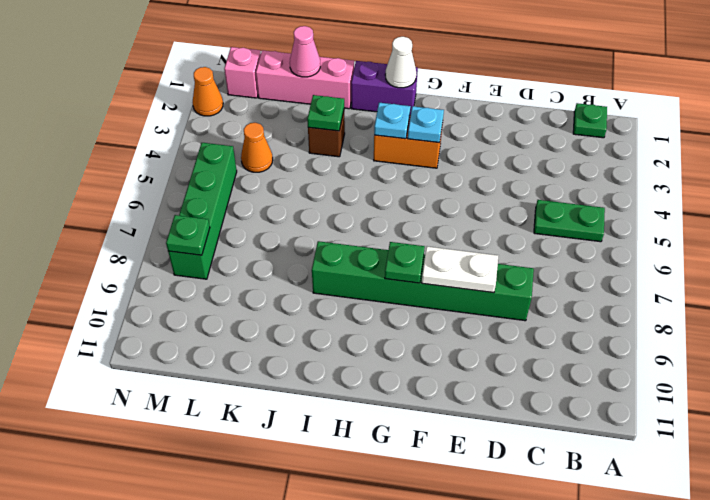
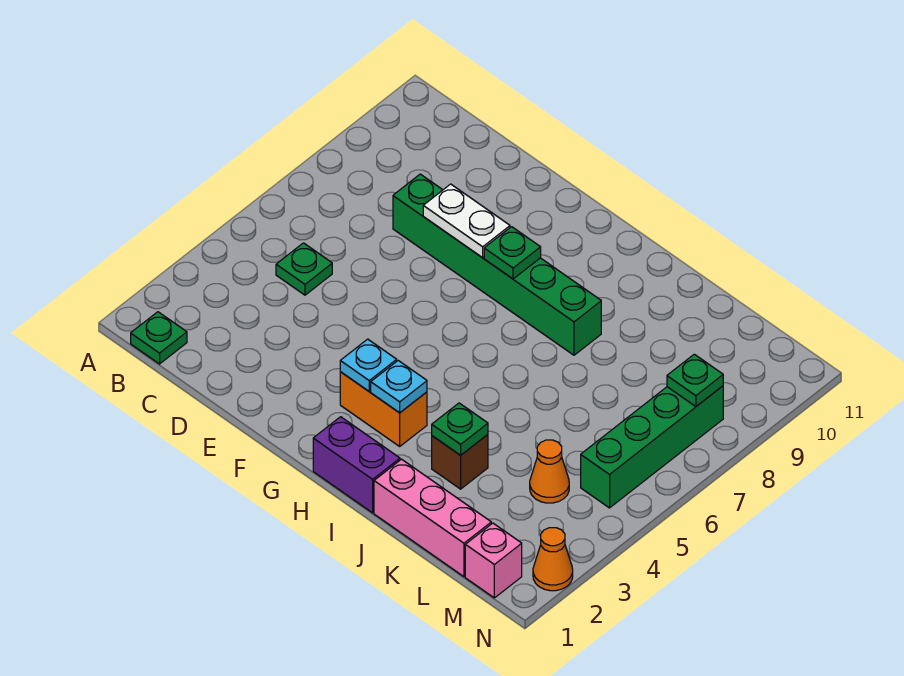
green 1x2 plate [534,200,605,242] -> green 1x1 plate [276,243,332,295]
white 1x1 cone [385,37,416,88] -> none
pink 1x1 cone [290,26,320,77] -> none

